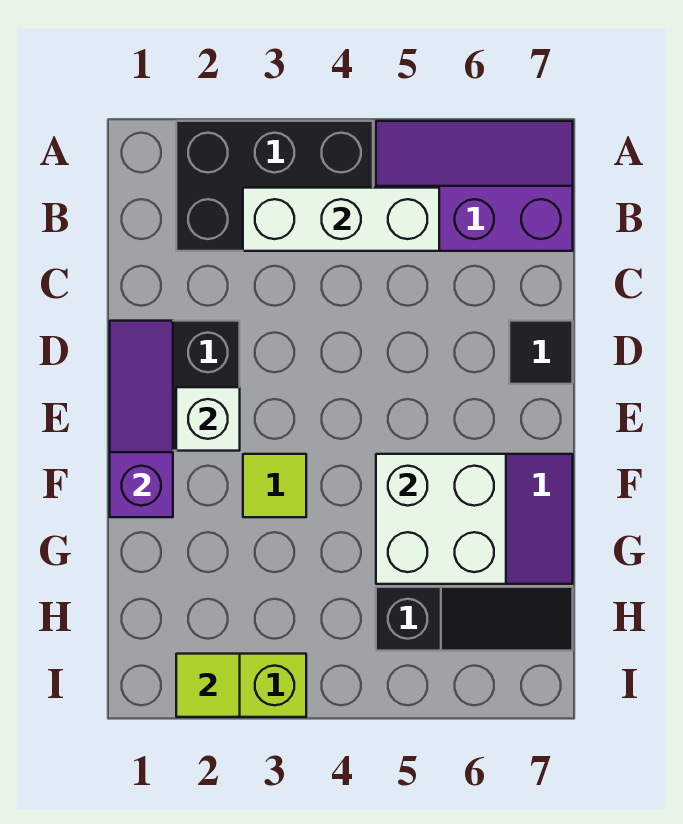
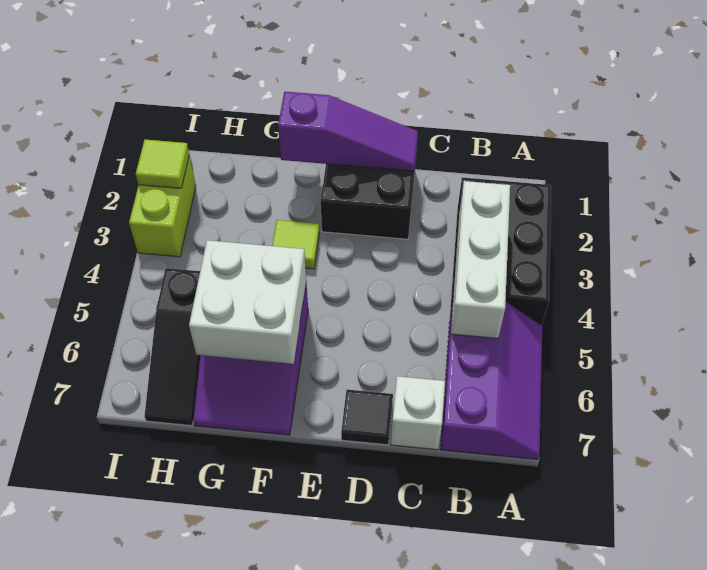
white 1x1 brick [176,387,240,451] -> white 1x1 brick moved to [391,376,445,450]

